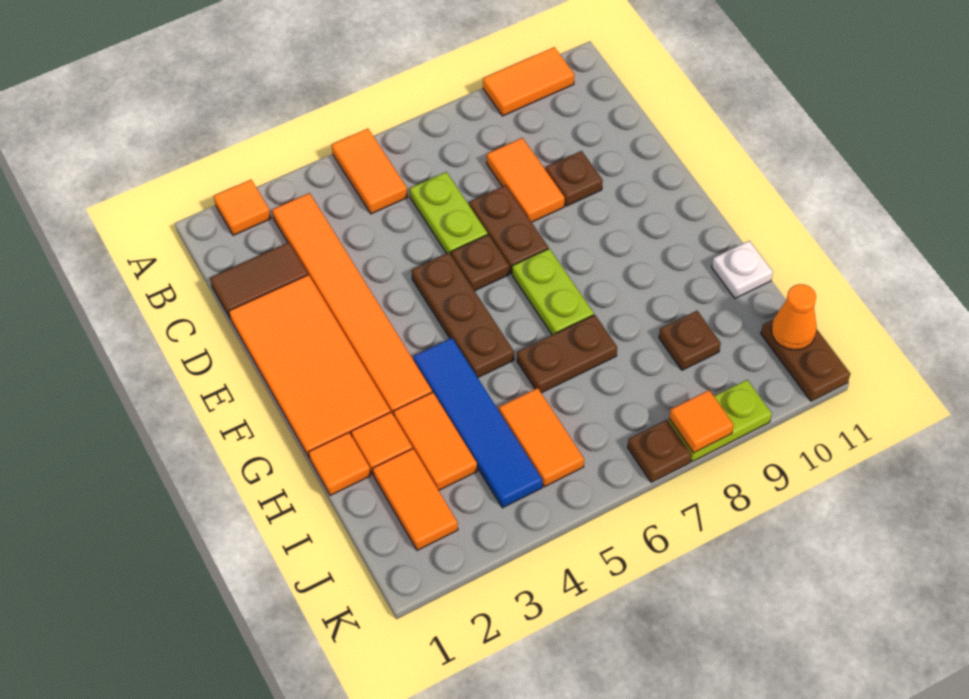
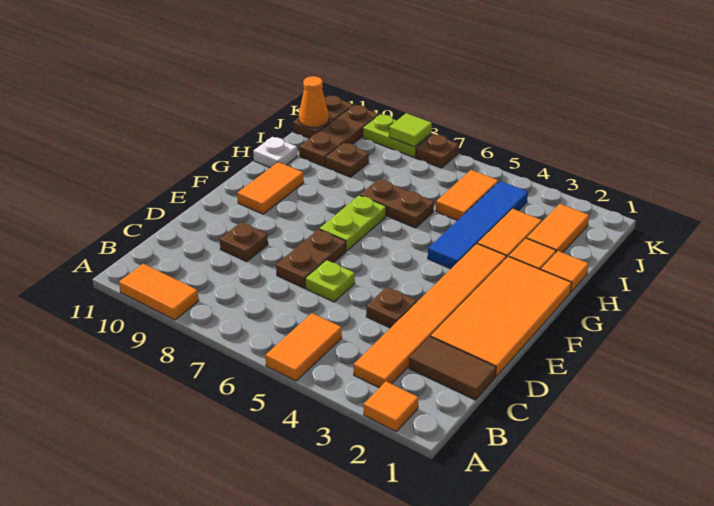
lime 1x2 plate [410,172,488,254] -> lime 1x1 plate [305,260,355,302]
orange 1x2 tile [487,138,565,222] -> orange 1x2 tile moved to [237,162,304,214]
brown 1x3 plate [411,253,514,377] -> brown 1x3 plate moved to [299,105,379,166]
brown 1x1 plate [451,234,509,291] -> brown 1x1 plate moved to [366,287,417,328]
orange 1x1 tile [669,390,734,453] -> lime 1x1 tile [389,113,432,147]

